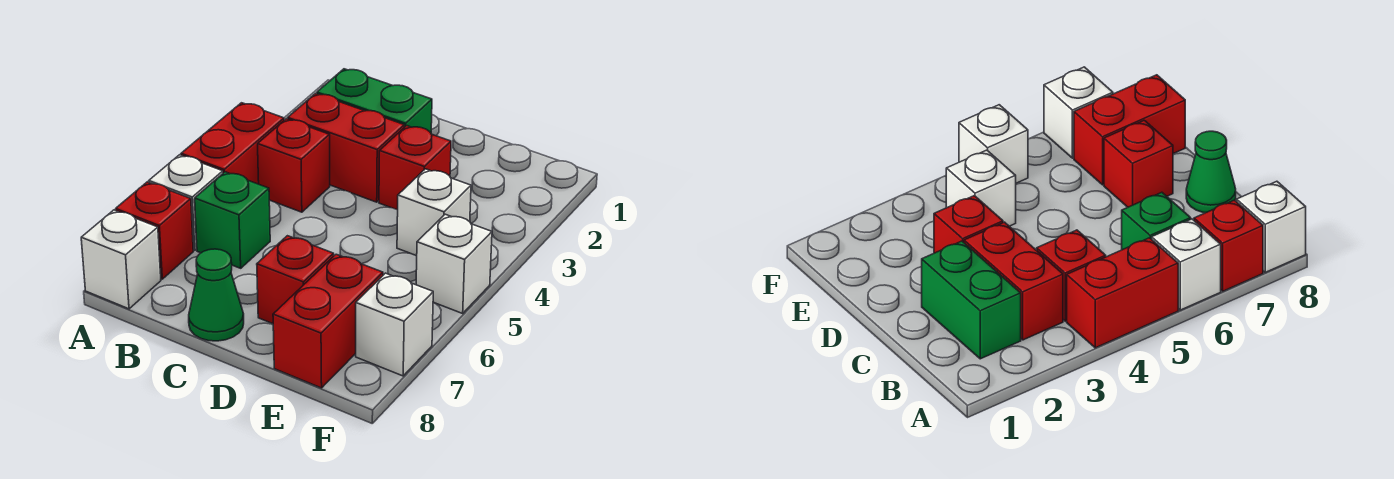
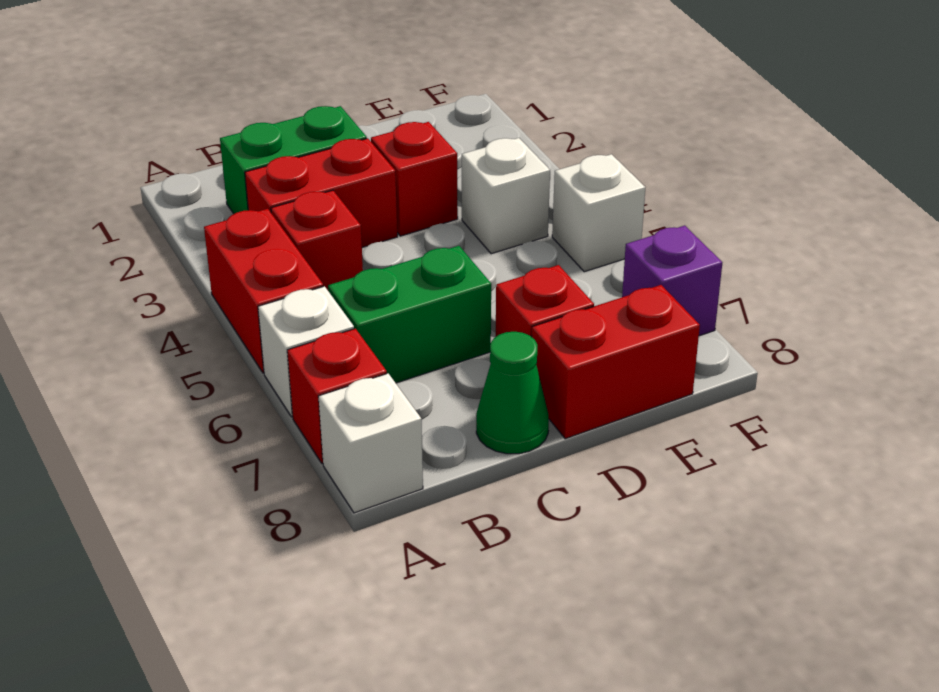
green 1x1 brick [195,172,270,268] -> green 1x2 brick [328,246,491,383]
red 1x2 brick [273,254,383,388] -> red 1x2 brick turned to [532,285,700,439]
white 1x1 brick [356,273,433,376] -> purple 1x1 brick [622,226,722,336]

